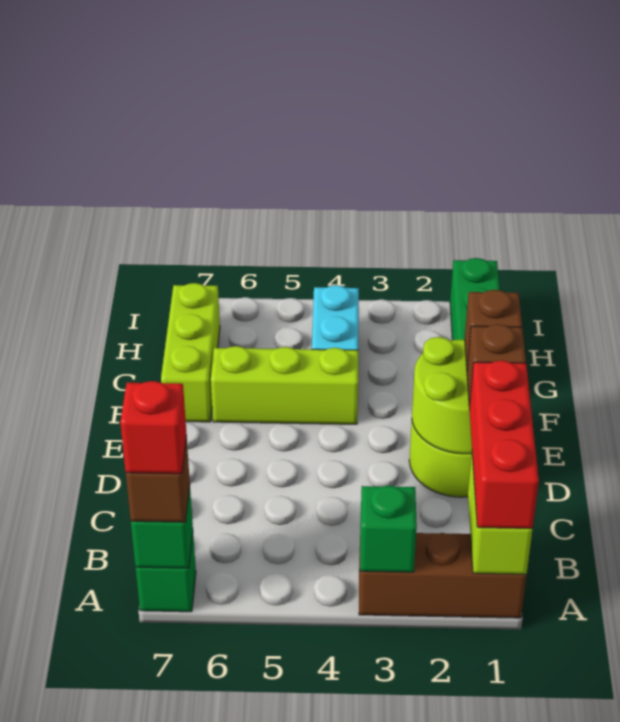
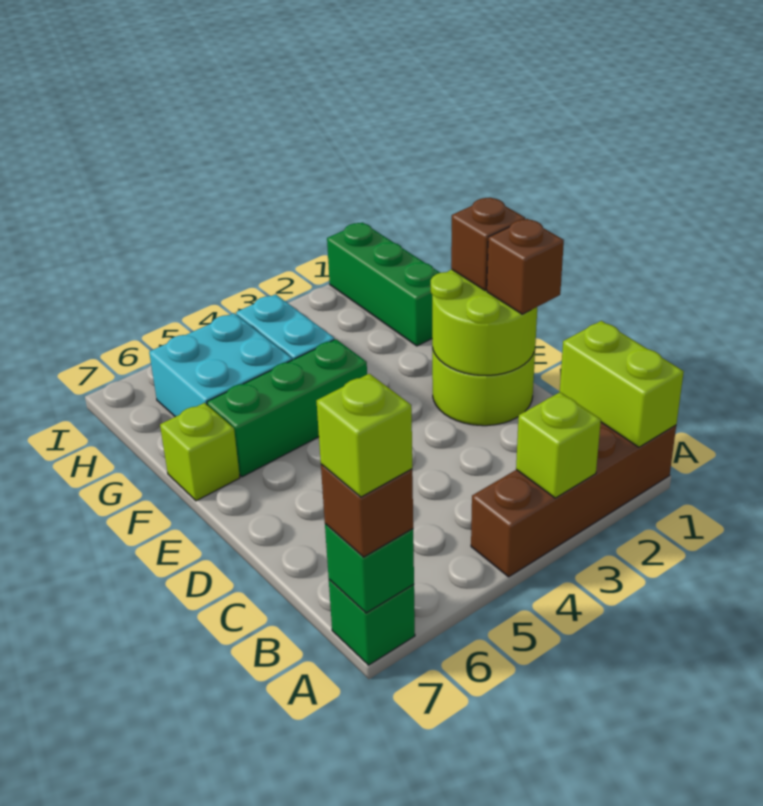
brown 1x3 brick [359,533,527,618] -> brown 1x4 brick [471,422,676,577]
red 1x3 brick [469,360,539,528] -> none
green 1x1 brick [360,486,417,572] -> lime 1x1 brick [516,392,601,498]
red 1x1 brick [120,381,186,474] -> lime 1x1 brick [317,374,412,497]
lime 1x3 brick [211,346,358,424] -> green 1x3 brick [207,339,367,477]
lime 1x3 brick [161,283,220,422] -> lime 1x1 brick [160,403,240,501]
none -> cyan 2x2 brick [149,313,292,417]

